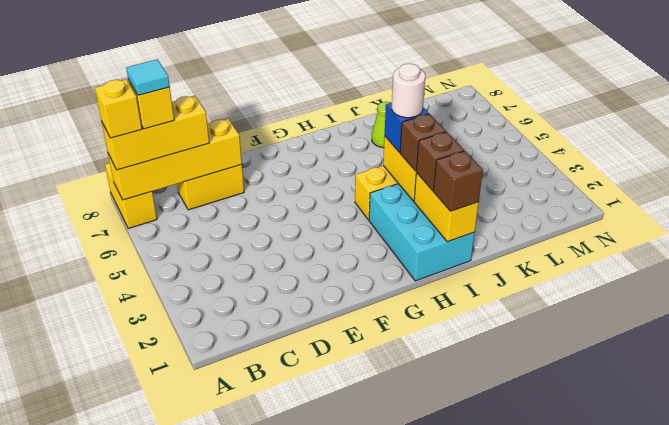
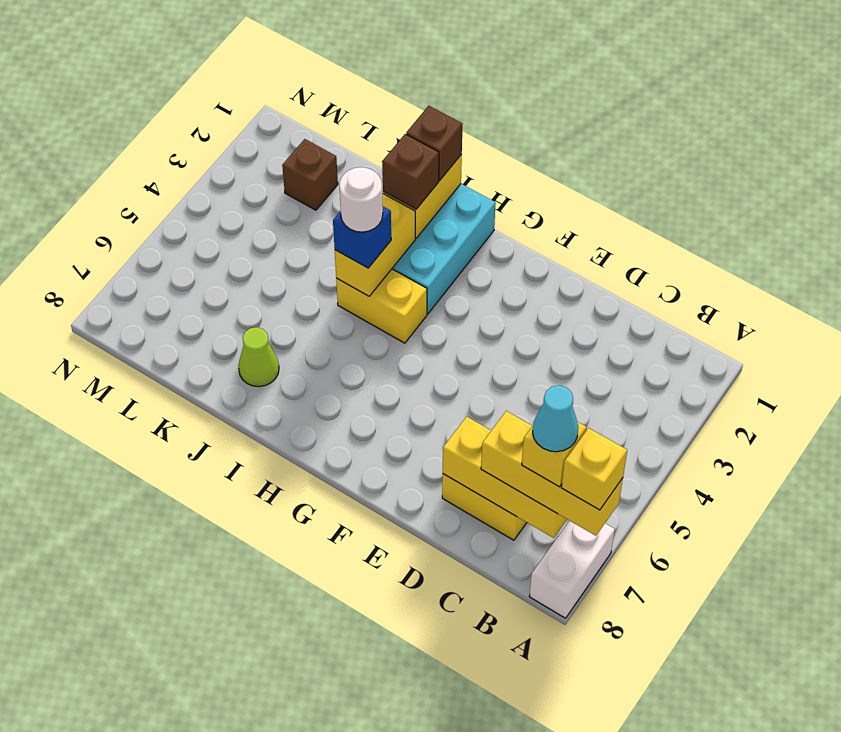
yellow 1x2 brick [105,163,157,228] -> white 1x2 brick [529,521,615,618]
yellow 1x4 brick [108,119,242,200] -> yellow 1x3 brick [443,417,567,538]
cyan 1x1 tile [126,59,170,95] -> cyan 1x1 cone [533,385,578,452]
brown 1x1 brick [400,114,446,171] -> brown 1x1 brick moved to [282,139,338,210]

